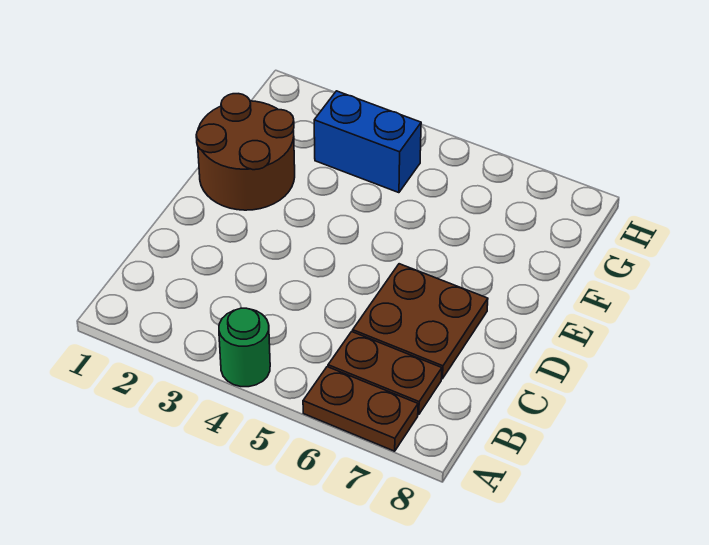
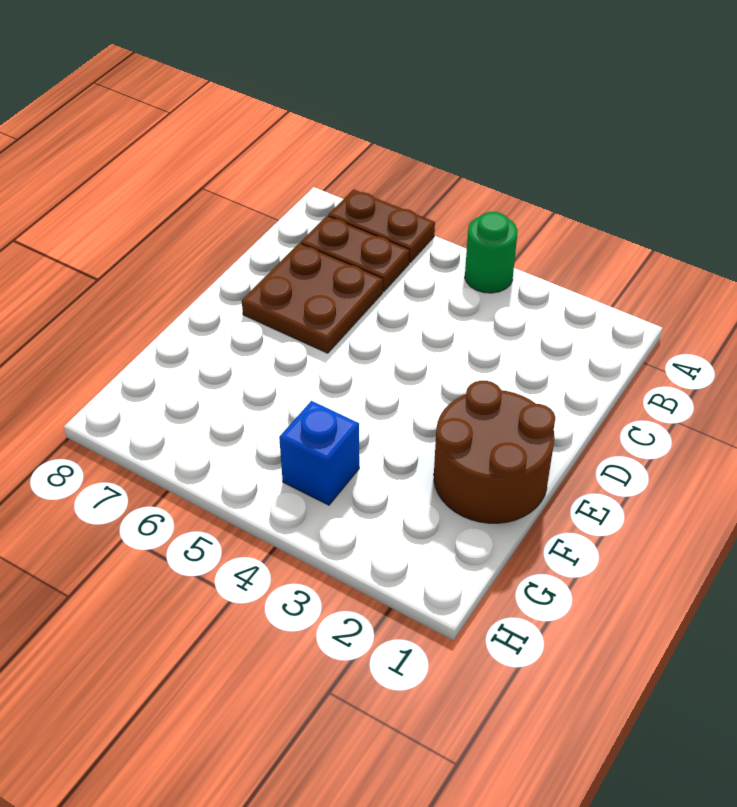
blue 1x2 brick [314,91,421,193] -> blue 1x1 brick [279,401,359,505]

